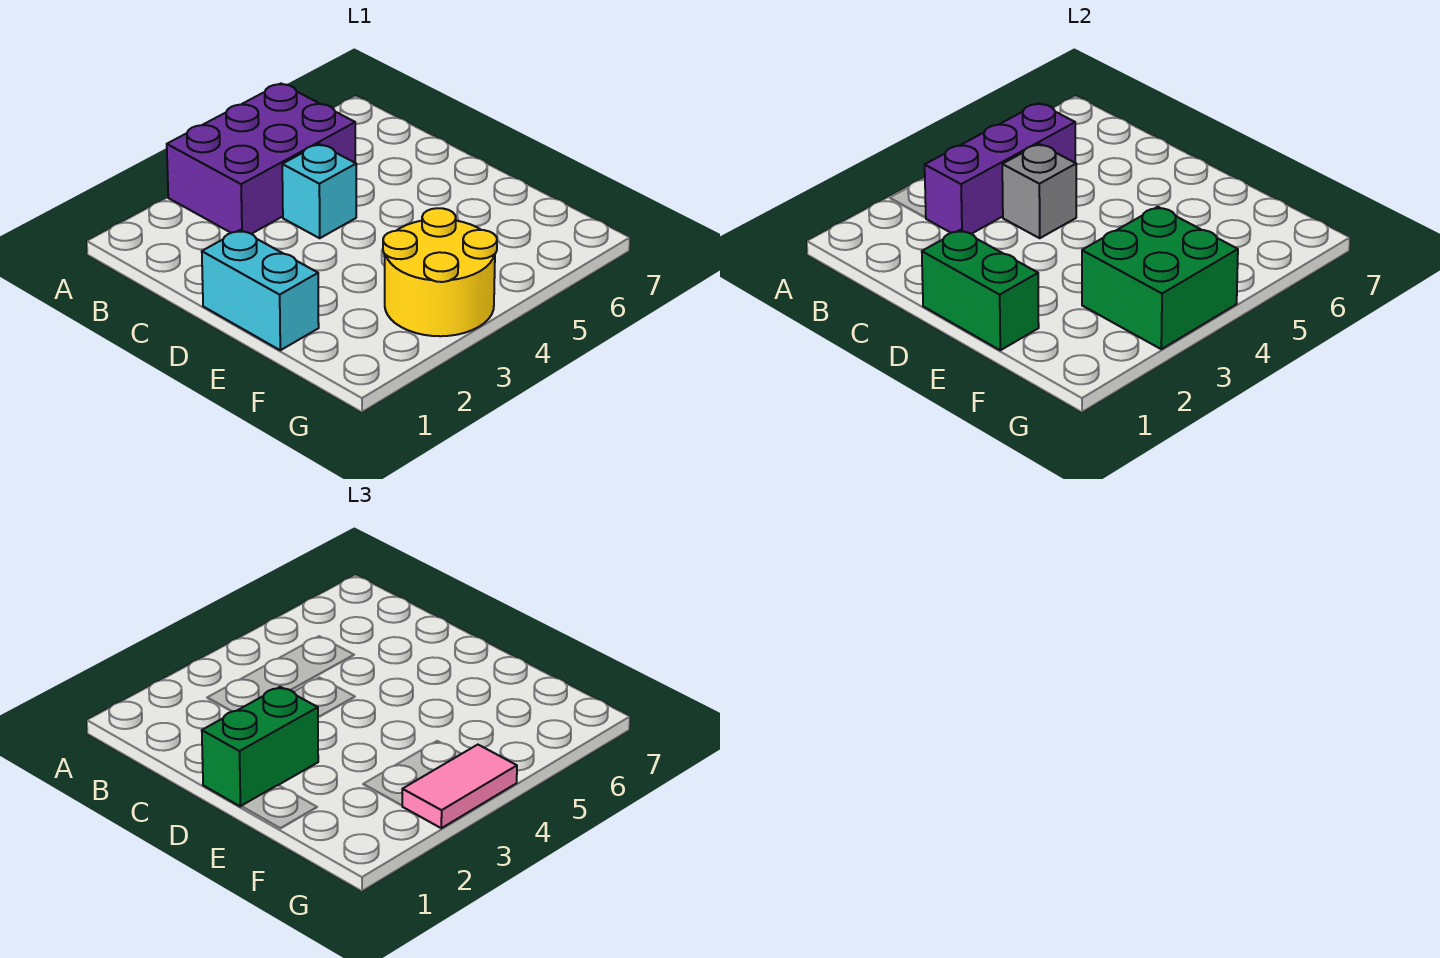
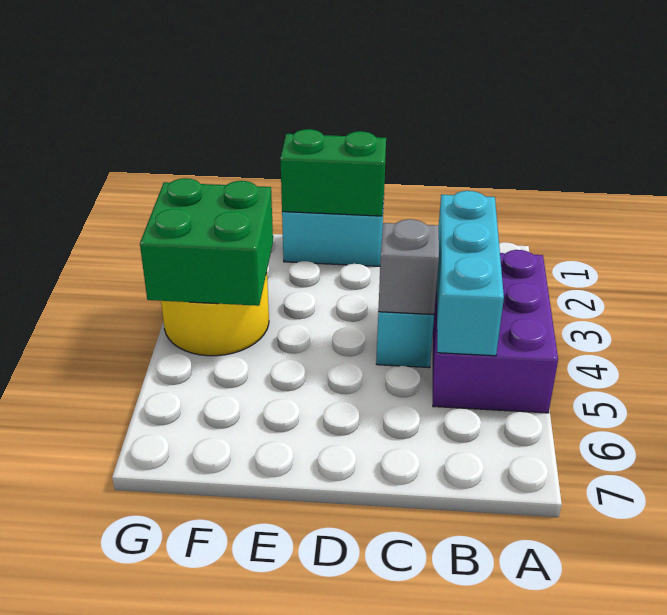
purple 1x3 brick [925,103,1075,234] -> cyan 1x3 brick [437,191,504,356]
green 1x2 brick [202,687,318,807] -> none
pink 1x2 tile [402,745,517,828] -> none

